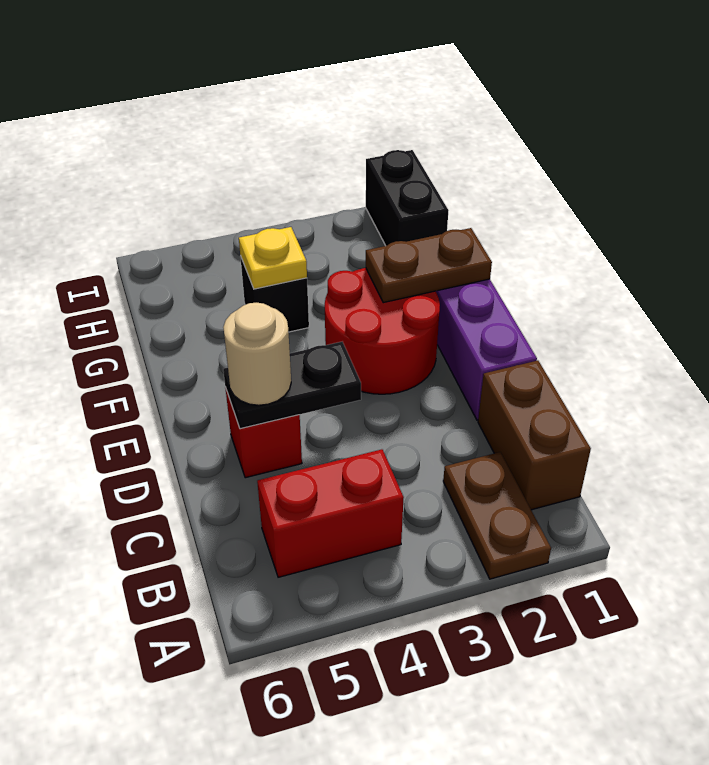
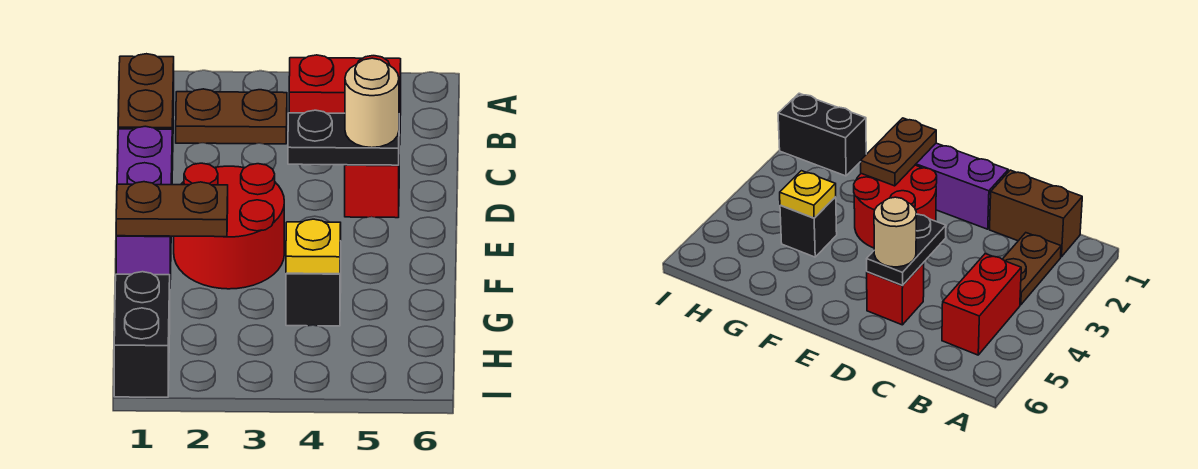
brown 1x2 plate [443,452,551,579] -> brown 1x2 plate turned to [176,89,287,144]

